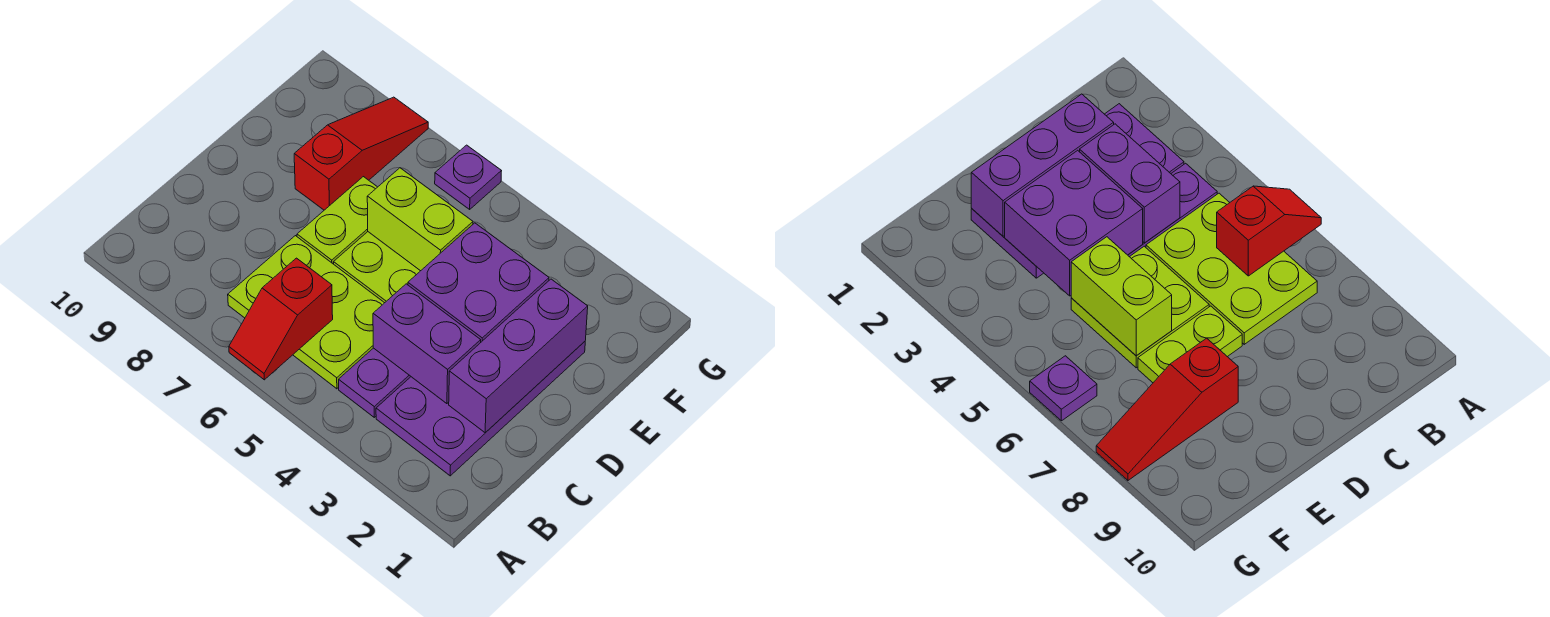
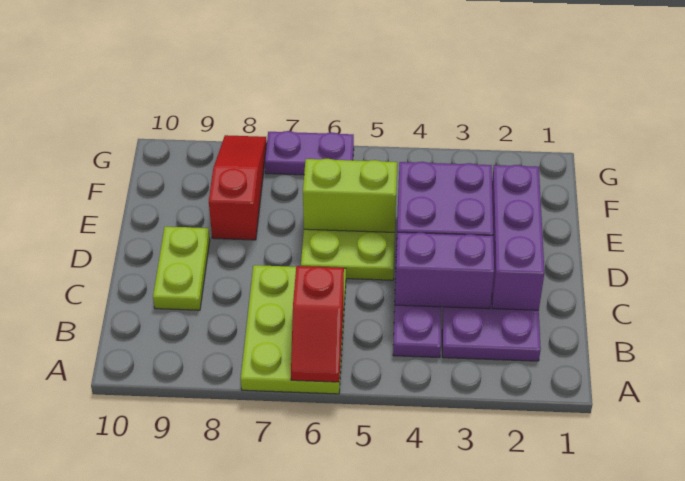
lime 2x3 plate [228,236,384,389] -> lime 2x3 plate turned to [241,265,346,394]
lime 1x2 plate [297,177,377,264] -> lime 1x2 plate moved to [153,227,210,310]
purple 1x1 plate [435,145,501,209] -> purple 1x2 plate [265,131,354,175]

